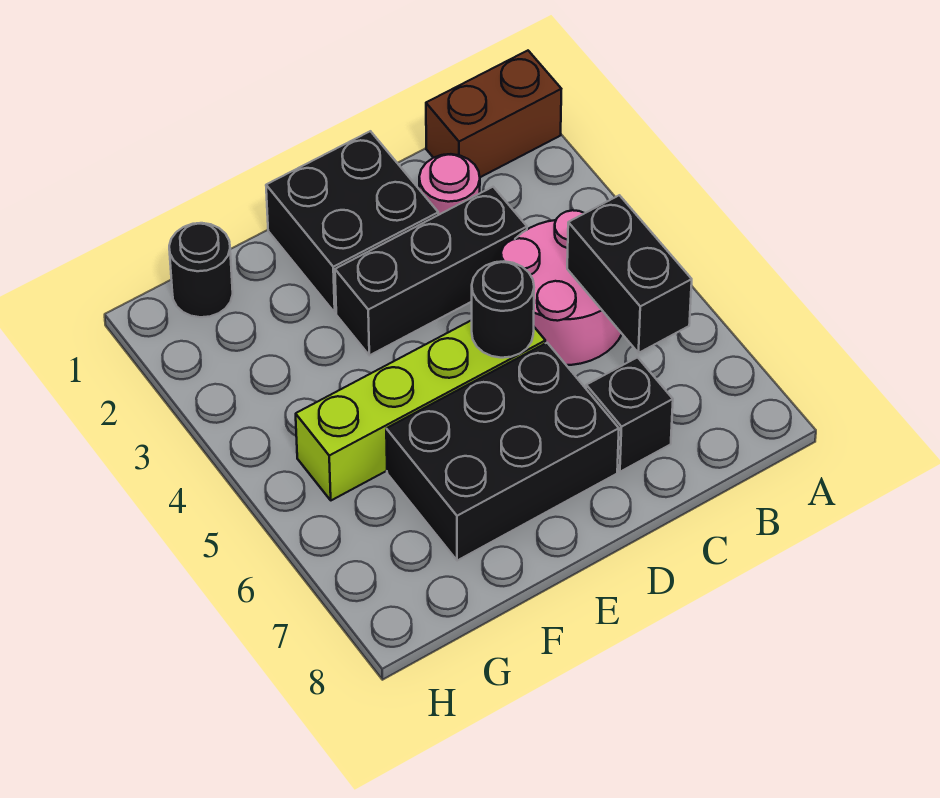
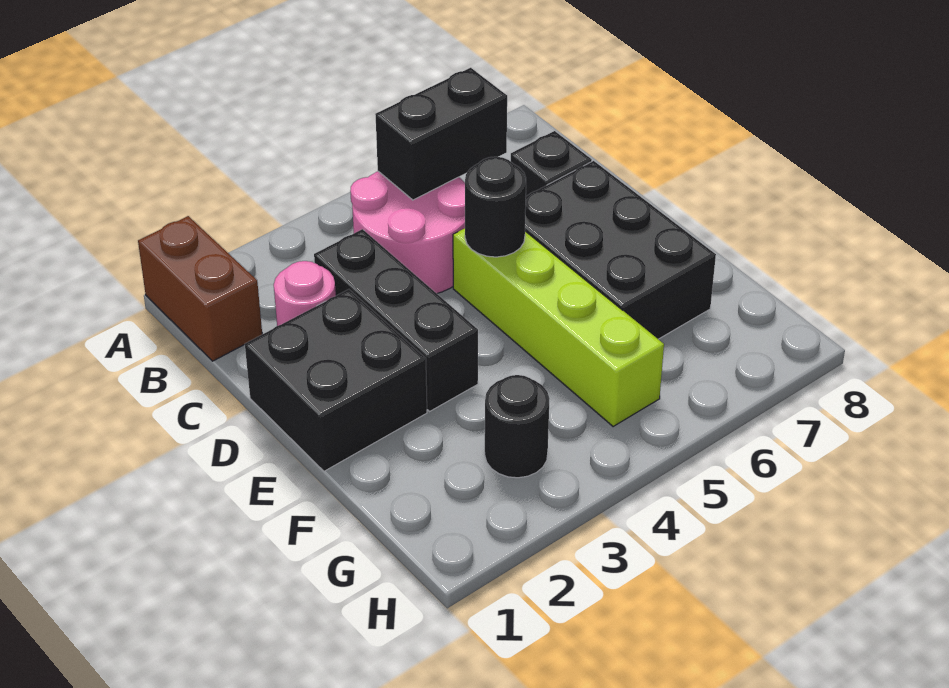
black 1x1 round brick [169,223,233,317] -> black 1x1 round brick moved to [485,375,550,478]

